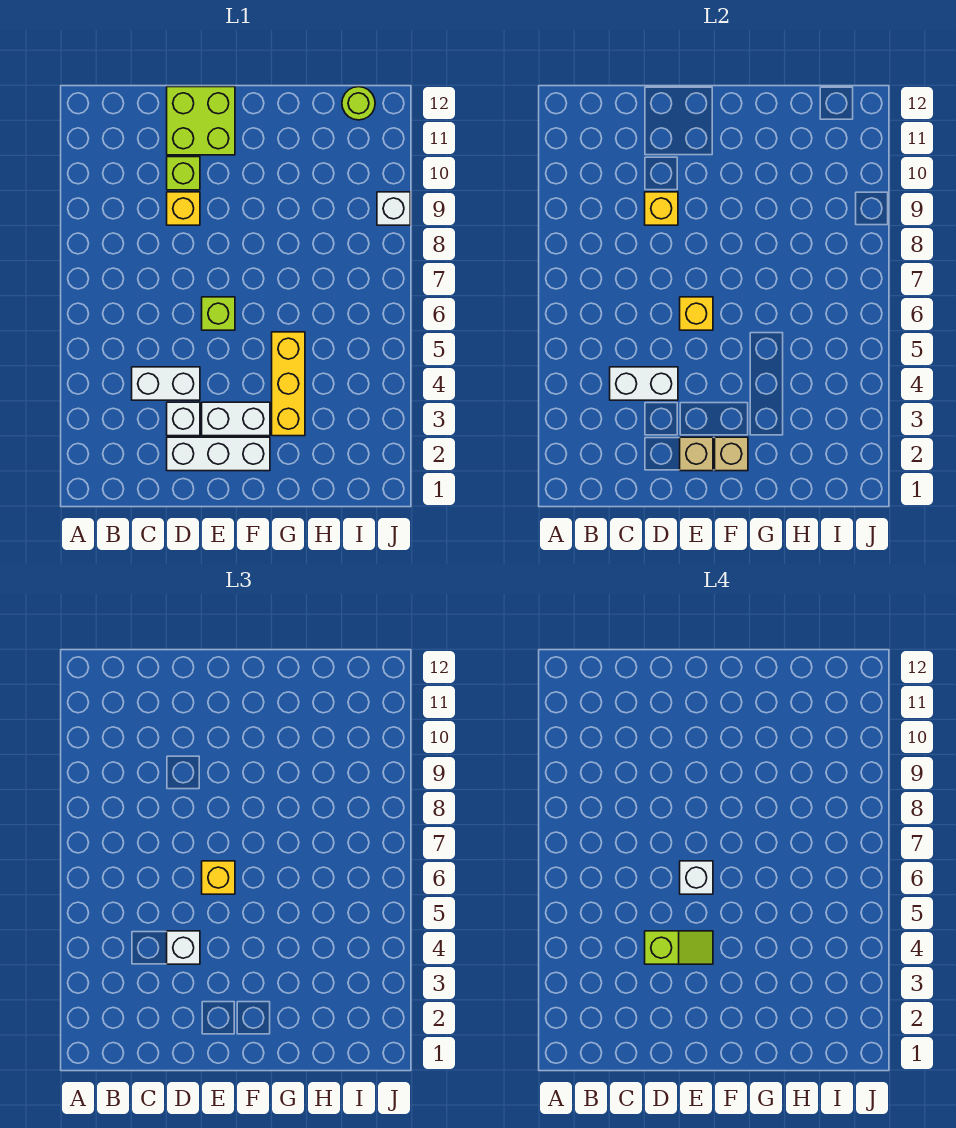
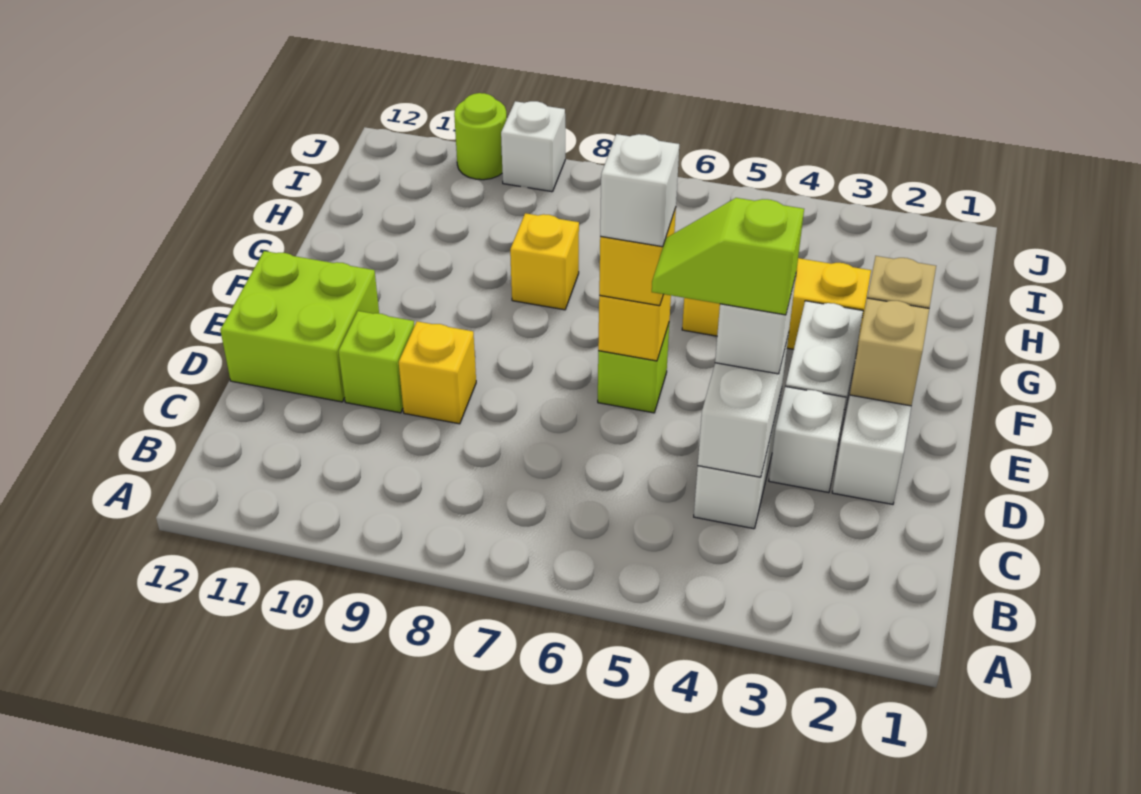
lime 1x2 slope [645,931,713,964] -> lime 1x2 slope turned to [652,198,804,315]
yellow 1x1 brick [645,192,678,225] -> yellow 1x1 brick moved to [510,213,579,310]
lime 1x1 round brick [342,87,375,120] -> lime 1x1 round brick moved to [454,93,507,180]

